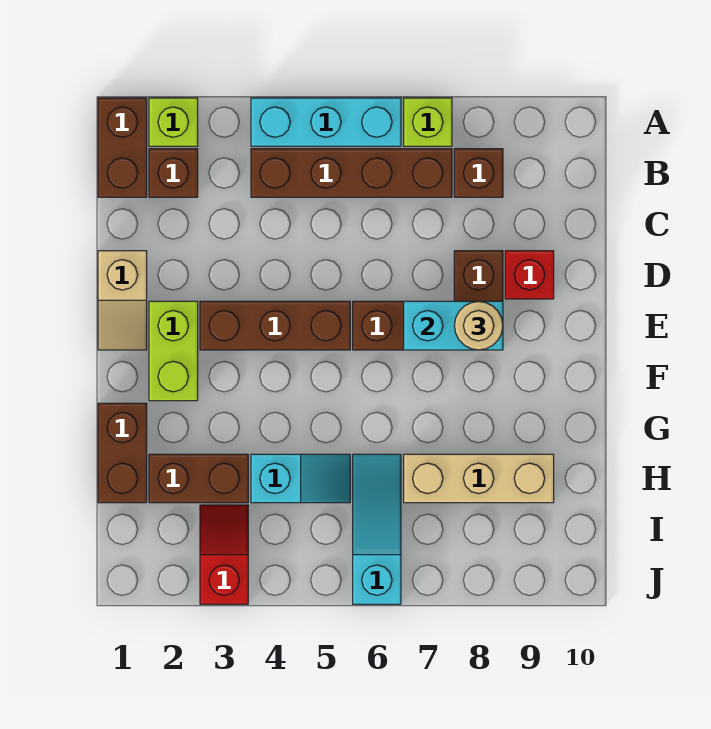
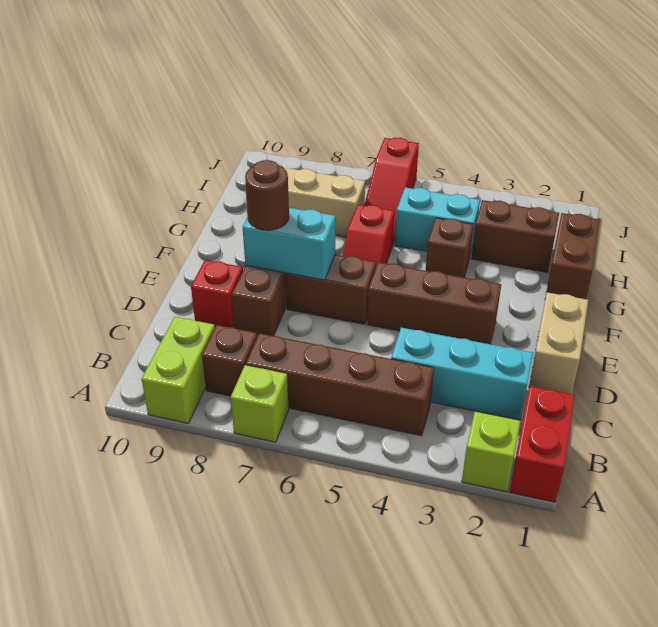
brown 1x2 brick [98,98,147,197] -> red 1x2 brick [510,386,575,502]
cyan 1x3 brick [251,98,401,146] -> cyan 1x3 brick moved to [391,328,533,420]
brown 1x1 brick [149,149,198,197] -> brown 1x1 brick moved to [426,218,473,277]
tan 1x2 slope [98,251,147,350] -> tan 1x2 brick [529,292,588,394]
lime 1x2 brick [149,301,198,401] -> lime 1x2 brick moved to [142,317,215,423]
tan 1x1 round brick [454,302,503,350] -> brown 1x1 round brick [245,160,289,230]
cyan 1x2 slope [251,454,350,503] -> cyan 1x2 brick [395,187,480,258]
cyan 1x3 slope [353,454,401,604] -> red 1x3 slope [364,138,419,244]
red 1x2 slope [200,505,248,604] -> red 1x2 slope moved to [343,205,394,266]

